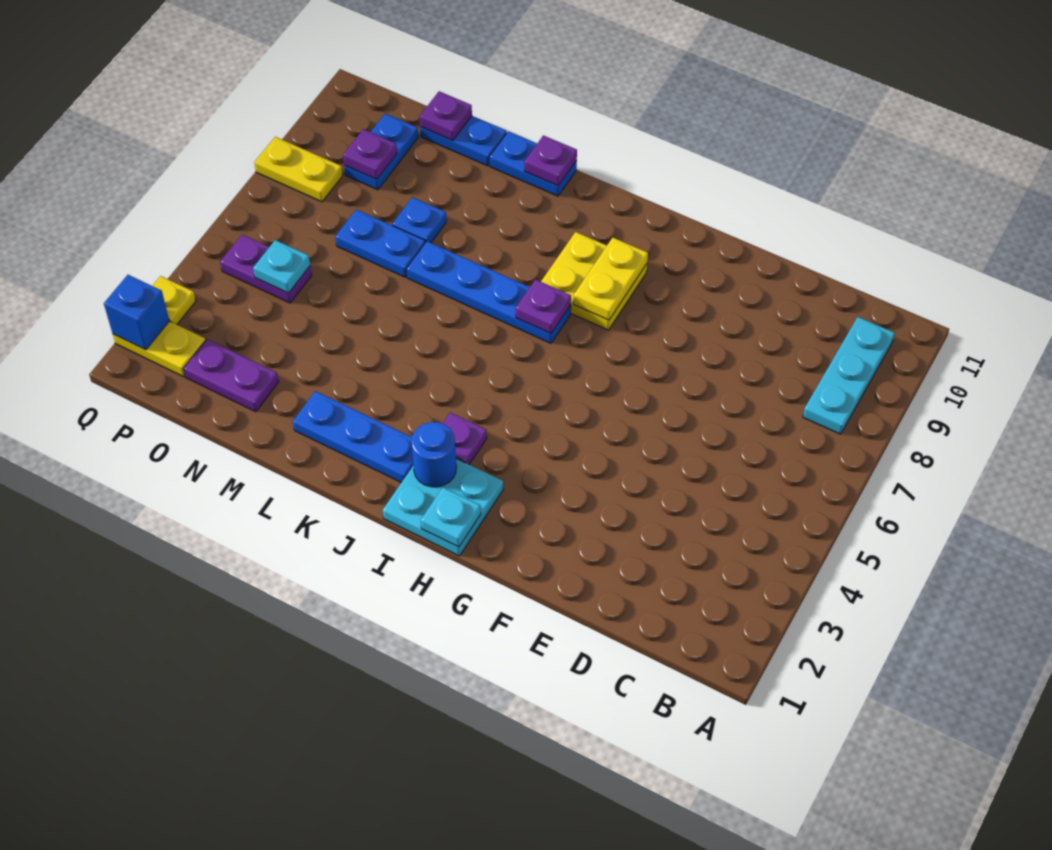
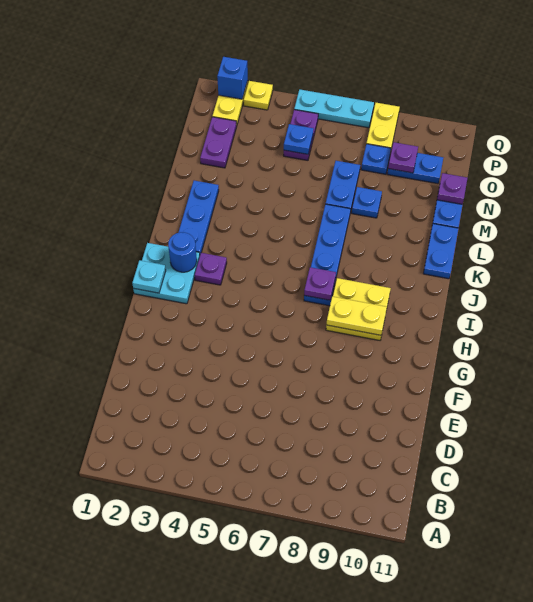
cyan 1x3 plate [803,317,895,434] -> cyan 1x3 plate moved to [294,89,374,128]
purple 1x1 plate [524,135,577,186] -> none
cyan 1x1 plate [253,240,310,293] -> blue 1x1 plate [284,124,314,154]
none -> blue 1x1 plate [361,144,391,174]

